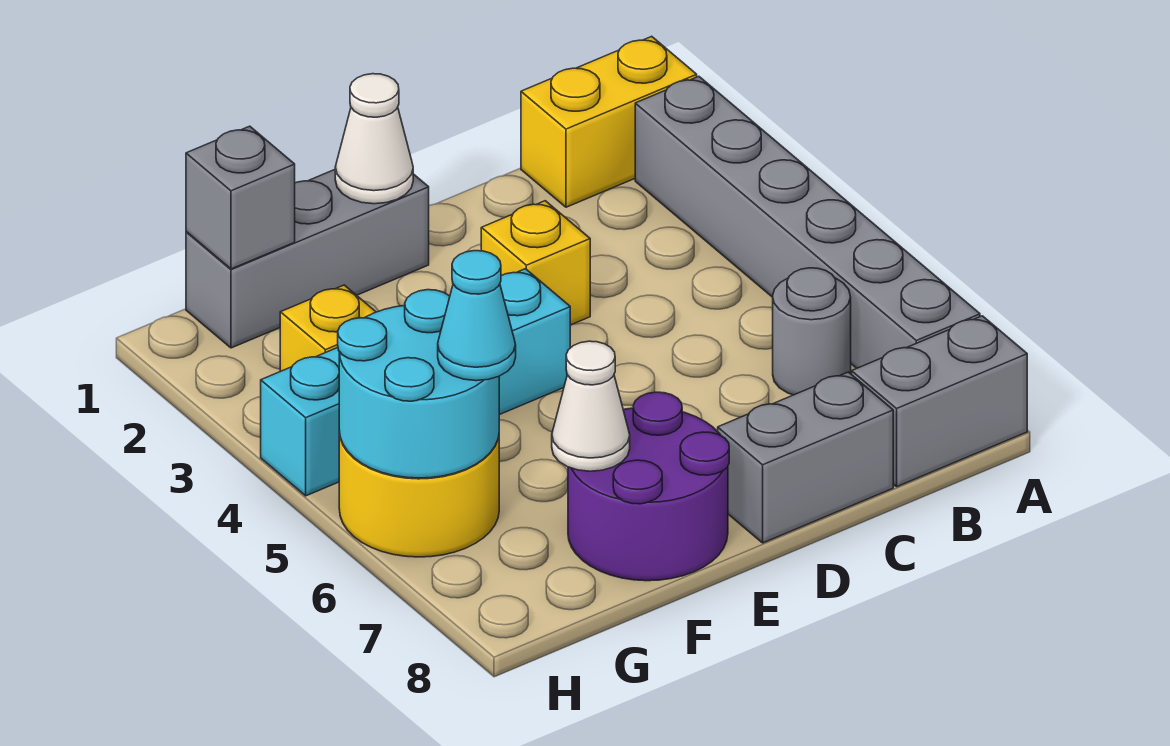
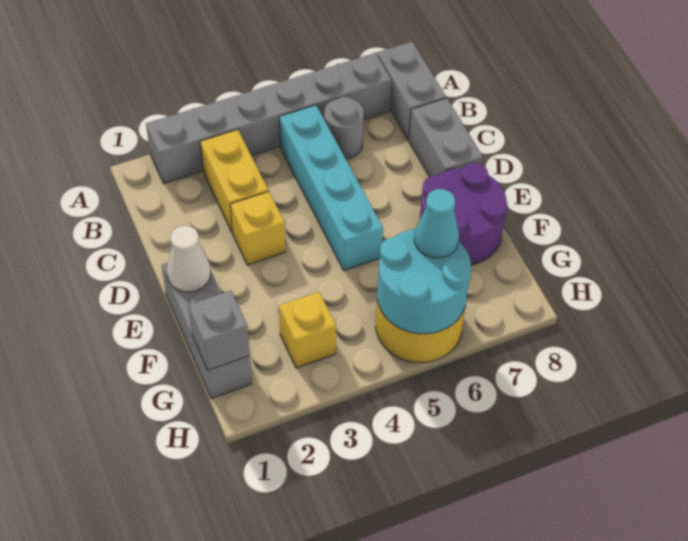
yellow 1x2 brick [521,36,697,207] -> yellow 1x2 brick moved to [200,130,268,232]
cyan 1x4 brick [261,269,570,496] -> cyan 1x4 brick moved to [279,105,383,271]
white 1x1 cone [552,341,630,471] -> none

